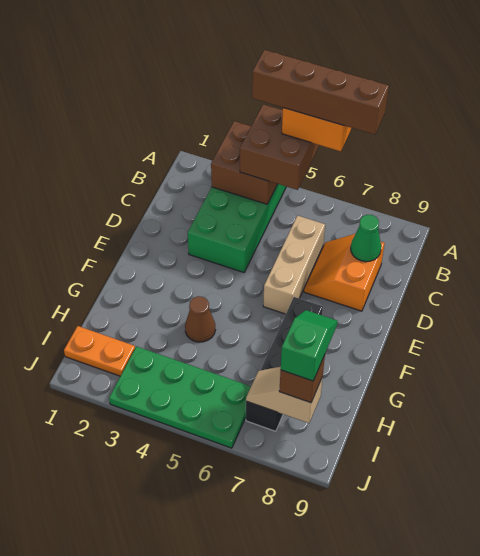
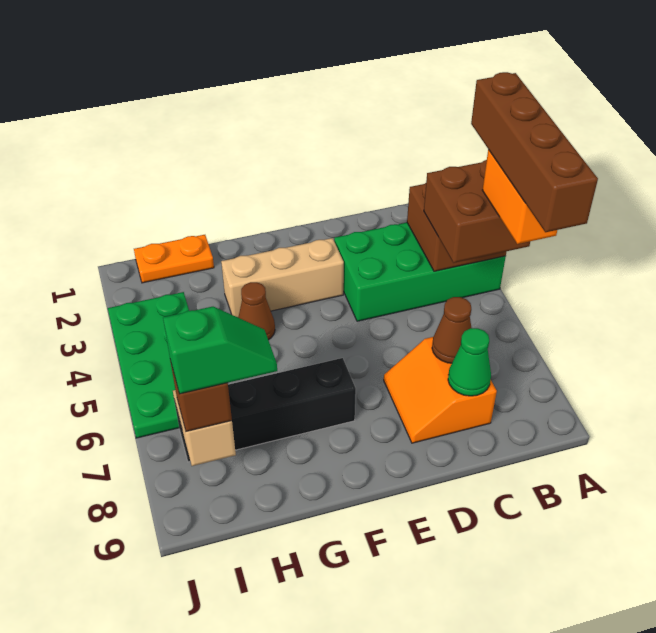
tan 1x3 brick [263,216,325,314] -> tan 1x3 brick moved to [221,238,344,317]
orange 2x2 slope [304,234,385,311] -> orange 2x2 slope turned to [384,337,497,443]
none -> brown 1x1 cone [432,297,471,363]
orange 1x2 plate [64,326,135,376] -> orange 1x2 plate turned to [134,235,214,283]

